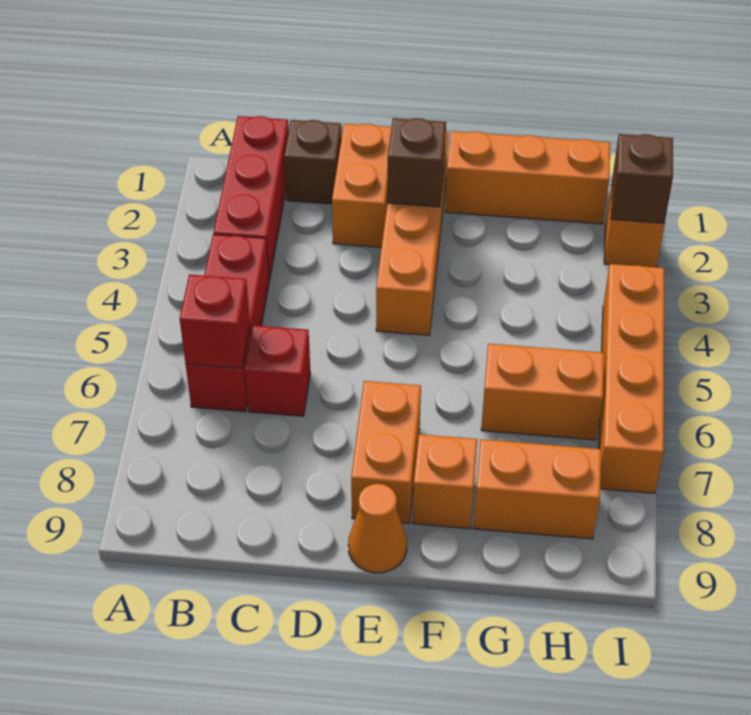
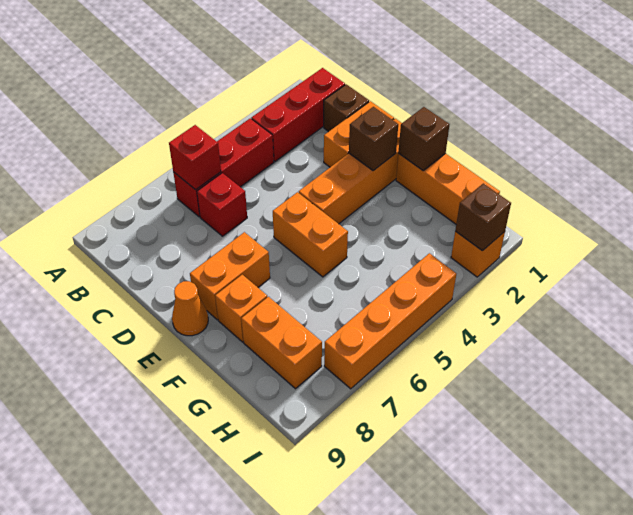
none -> brown 1x1 brick [398,107,449,171]
orange 1x2 brick [481,344,604,440] -> orange 1x2 brick moved to [273,192,348,277]

